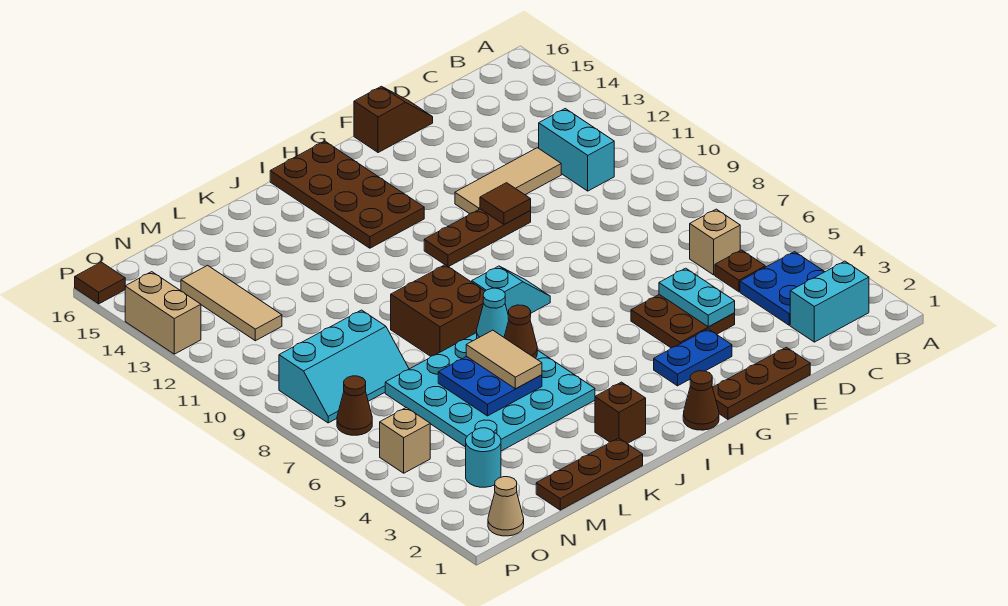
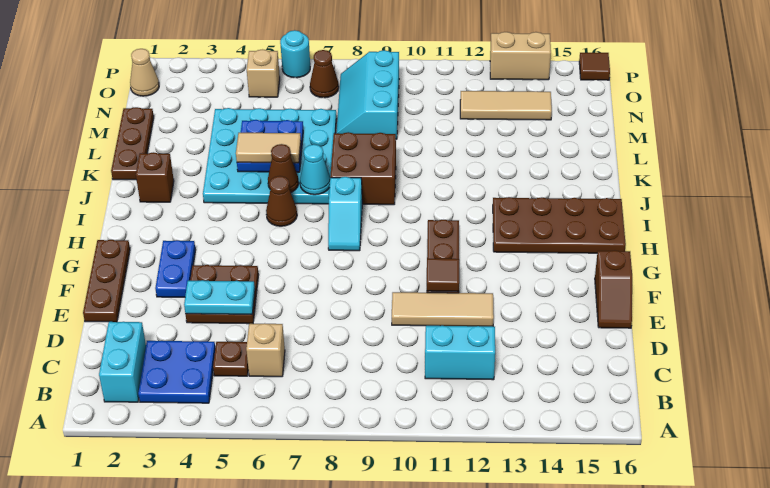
tan 1x3 tile [455,148,561,214] -> tan 1x3 tile turned to [392,292,494,326]
brown 1x1 cone [683,371,719,430] -> brown 1x1 cone moved to [266,176,297,226]
cyan 1x1 round brick [466,428,501,487] -> cyan 1x1 round brick moved to [280,30,310,78]

